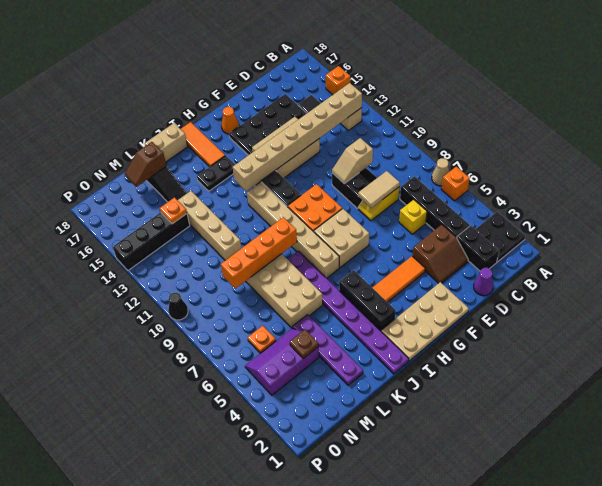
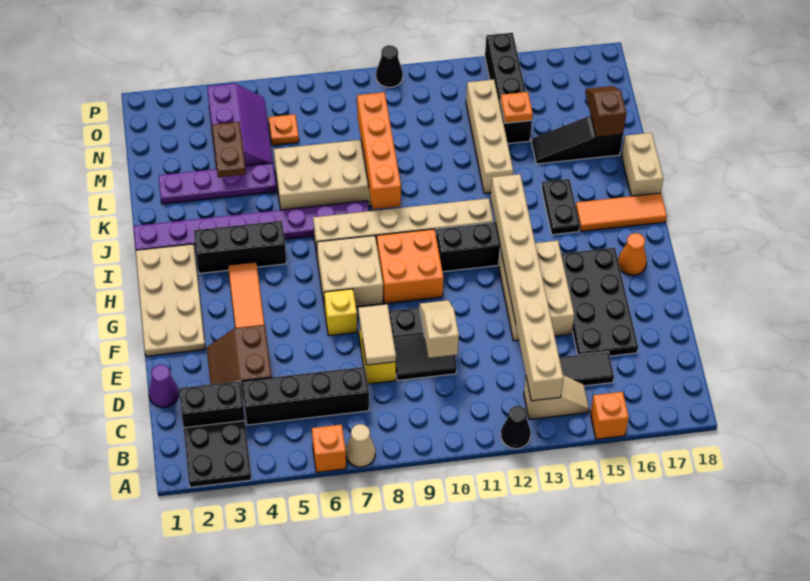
none -> black 1x1 cone [501,406,531,449]
yellow 1x1 brick [399,200,427,234] -> yellow 1x1 brick moved to [324,289,357,336]
tan 1x4 brick [178,191,241,260] -> tan 1x4 brick turned to [466,79,513,193]
brown 1x1 plate [290,330,319,359] -> brown 1x2 plate [212,122,246,177]

